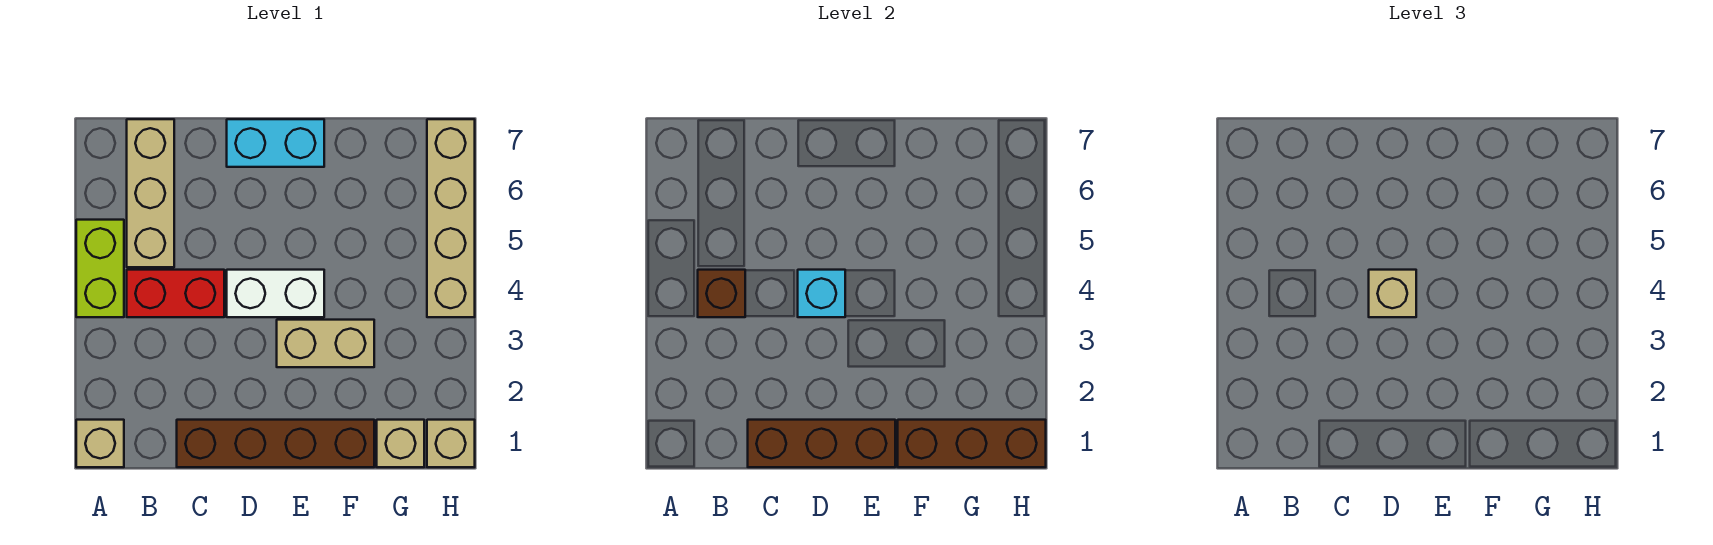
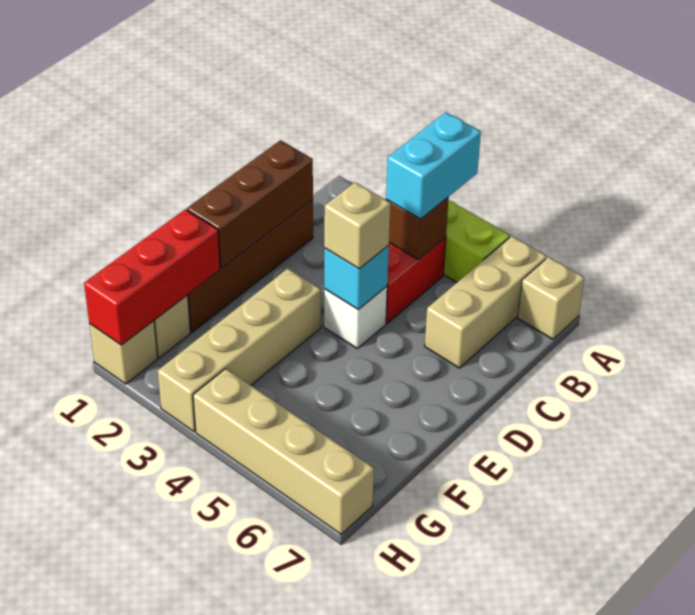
tan 1x1 brick [76,420,124,467] -> tan 1x1 brick moved to [518,257,584,339]
tan 1x3 brick [127,119,174,267] -> tan 1x3 brick turned to [425,236,547,368]
white 1x2 brick [227,270,324,317] -> white 1x1 brick [324,287,387,348]
cyan 1x2 brick [227,119,324,167] -> cyan 1x2 brick moved to [386,112,481,219]
tan 1x2 brick [277,320,374,367] -> tan 1x4 brick [158,269,321,432]
brown 1x3 brick [898,420,1046,467] -> red 1x3 brick [84,209,220,345]

